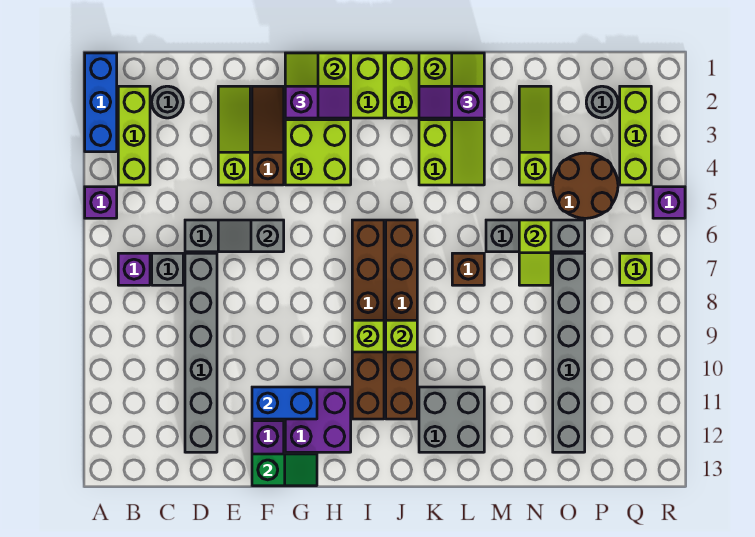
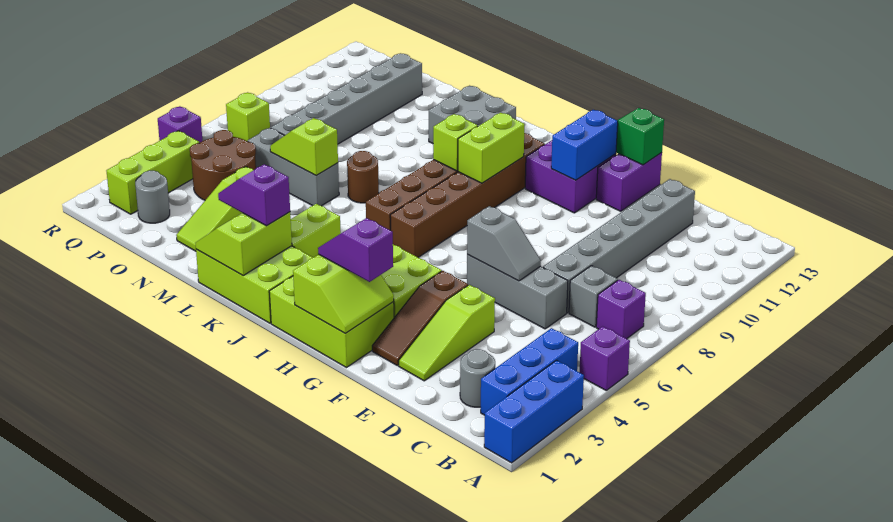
lime 1x3 brick [118,86,150,185] -> blue 1x3 brick [481,328,578,415]
blue 1x2 brick [252,387,317,419] -> blue 1x2 brick turned to [551,110,618,180]
lime 1x1 brick [352,320,384,352] -> lime 1x2 brick [458,113,525,183]
purple 1x2 slope [419,86,484,118] -> purple 1x2 slope turned to [218,164,290,226]
brown 1x1 brick [452,253,484,285] -> brown 1x1 round brick [347,151,379,203]
lime 1x2 slope [519,220,551,285] -> lime 1x2 slope turned to [270,118,338,175]

